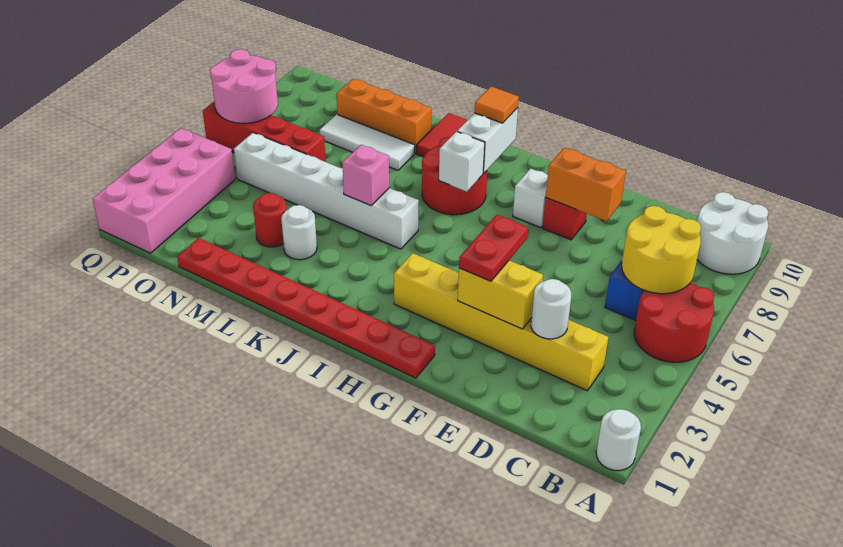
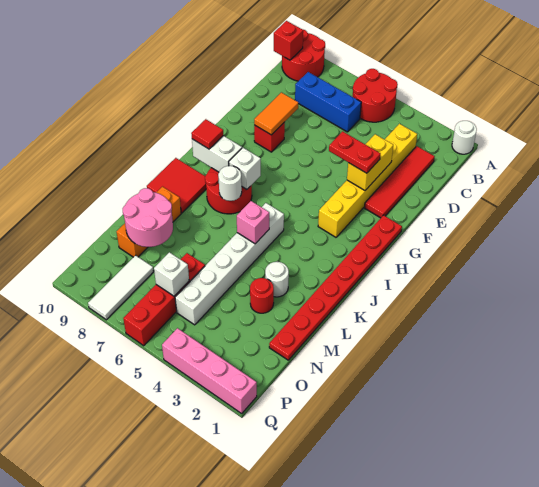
white 2x2 round brick [697,192,768,274] -> red 2x2 round brick [282,30,325,81]
yellow 2x2 round brick [622,206,701,294] -> none
none -> red 1x1 brick [274,21,303,60]
none -> red 1x4 tile [364,146,435,218]
white 1x1 round brick [531,279,571,339] -> white 1x1 round brick moved to [218,166,242,201]
orange 1x2 brick [546,148,626,221] -> orange 1x2 tile [254,92,298,135]
white 1x1 brick [513,169,548,228] -> white 1x1 brick moved to [154,252,189,296]
orange 1x1 tile [474,86,519,123] -> red 1x1 tile [191,119,223,149]
white 1x3 tile [320,114,415,170] -> white 1x3 tile moved to [88,255,154,320]
pink 2x4 brick [93,128,235,253] -> pink 1x4 brick [162,328,257,413]
pink 2x2 round brick [210,49,278,123] -> pink 2x2 round brick moved to [123,188,173,247]

